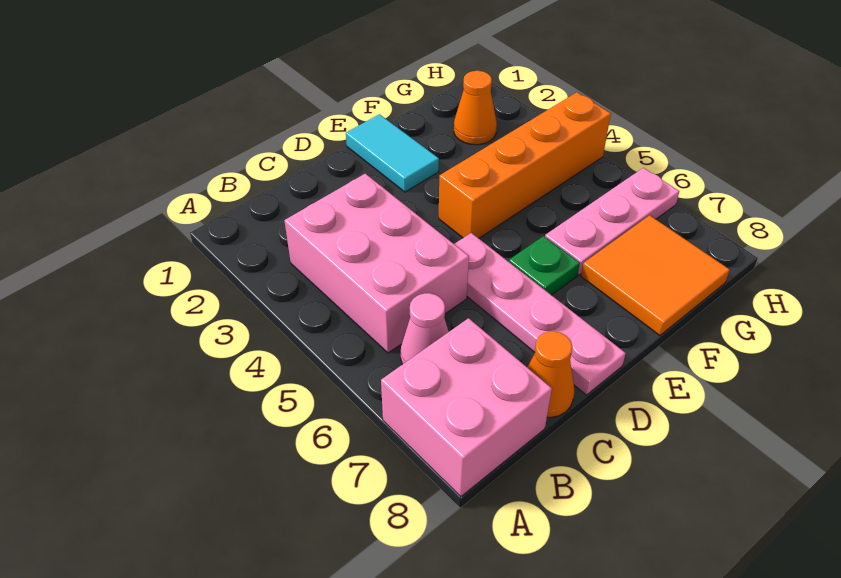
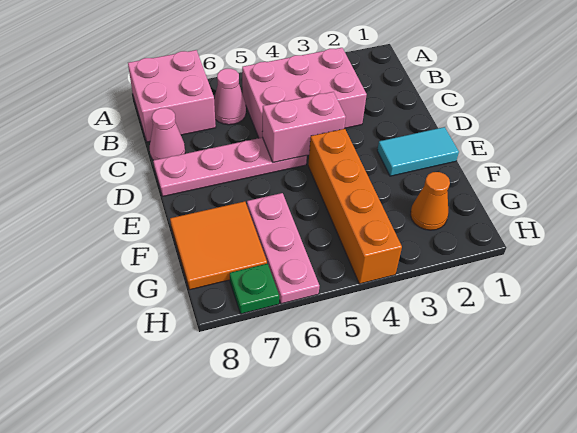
orange 1x1 cone [527,331,574,418] -> pink 1x1 cone [150,108,185,160]
none -> pink 1x2 brick [262,92,346,163]
green 1x1 plate [509,236,580,295] -> green 1x1 plate moved to [230,264,279,314]

